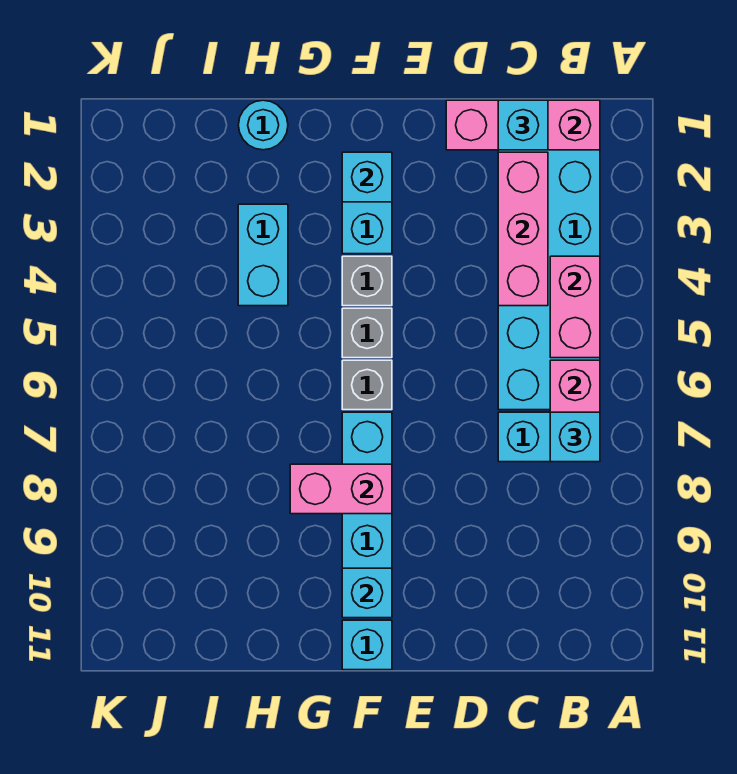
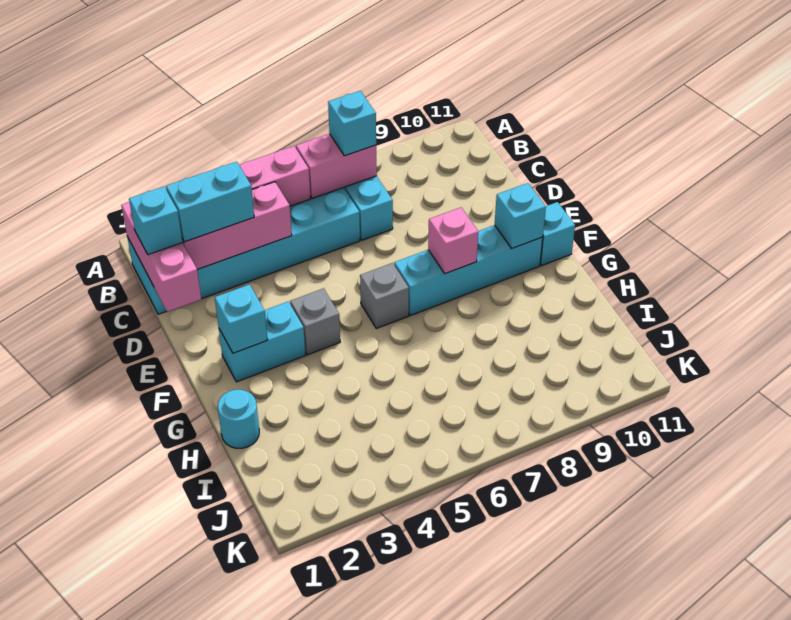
grey 1x1 brick [342,308,392,358] -> none
pink 1x2 brick [290,464,392,514] -> pink 1x1 brick [428,208,478,274]
cyan 1x2 brick [238,204,288,306] -> cyan 1x2 brick moved to [166,162,254,242]

